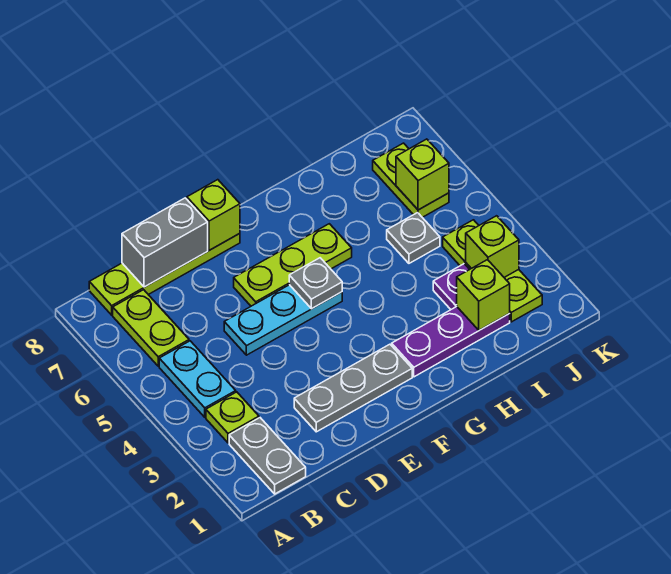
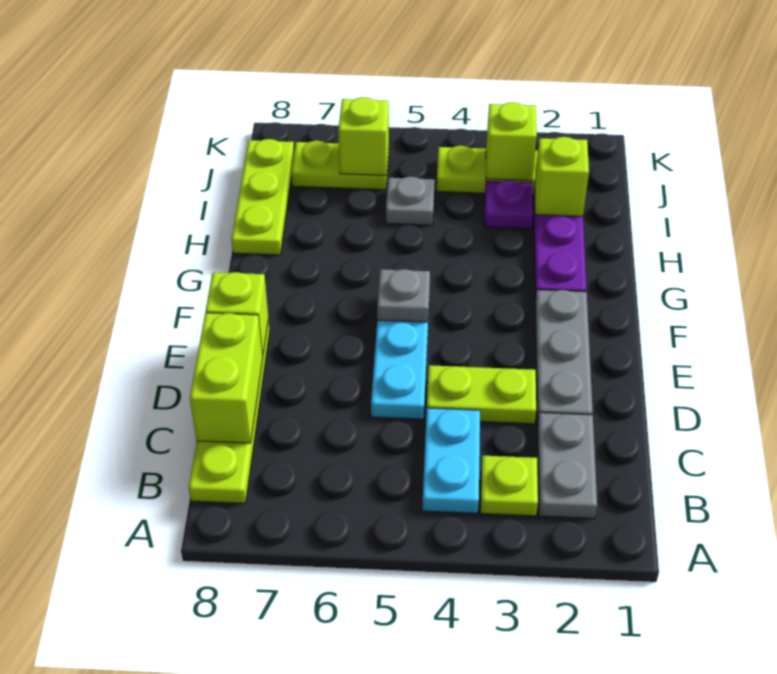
grey 1x2 plate [229,418,306,494] -> grey 1x2 plate turned to [537,413,597,519]
cyan 1x2 plate [159,341,236,417] -> cyan 1x2 plate turned to [422,408,480,514]
lime 1x2 plate [113,290,189,366] -> lime 1x2 plate moved to [427,365,536,424]
grey 1x2 brick [122,198,208,287] -> lime 1x2 brick [190,313,263,443]
lime 1x3 plate [234,224,352,306] -> lime 1x3 plate moved to [231,139,294,255]

